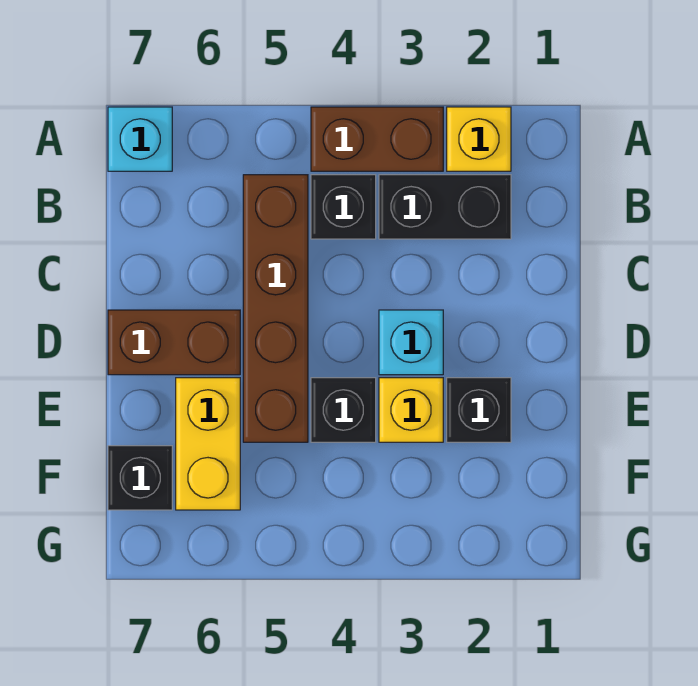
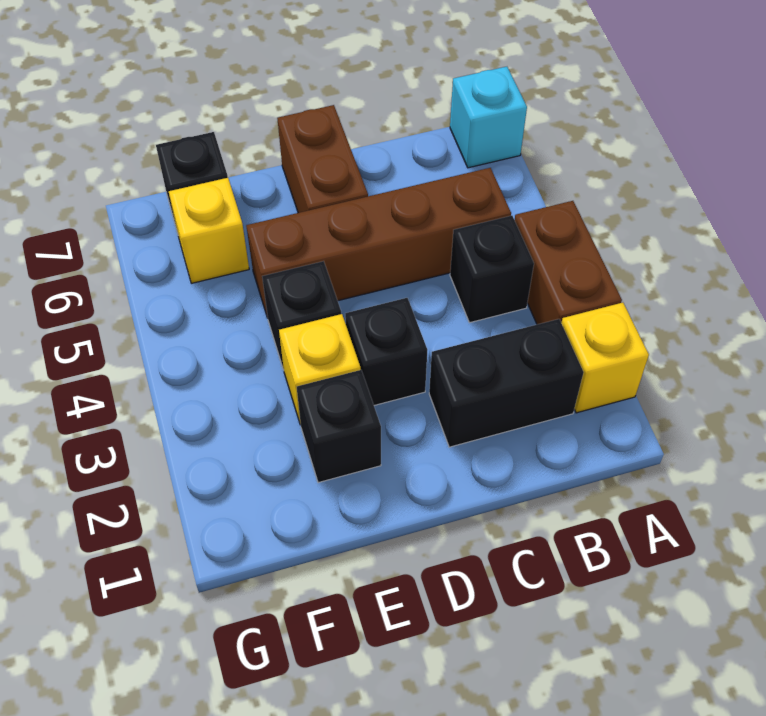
black 1x2 brick [379,175,511,239] -> black 1x2 brick turned to [429,319,584,447]
cyan 1x1 brick [379,310,443,375] -> black 1x1 brick [345,298,427,405]
yellow 1x2 brick [176,378,240,510] -> yellow 1x1 brick [169,178,249,283]

